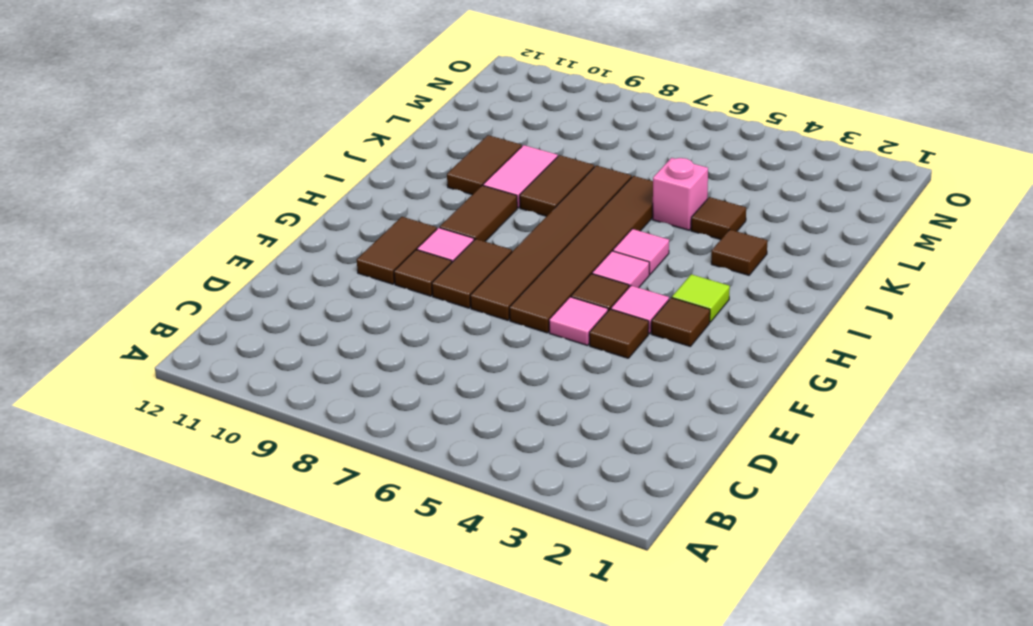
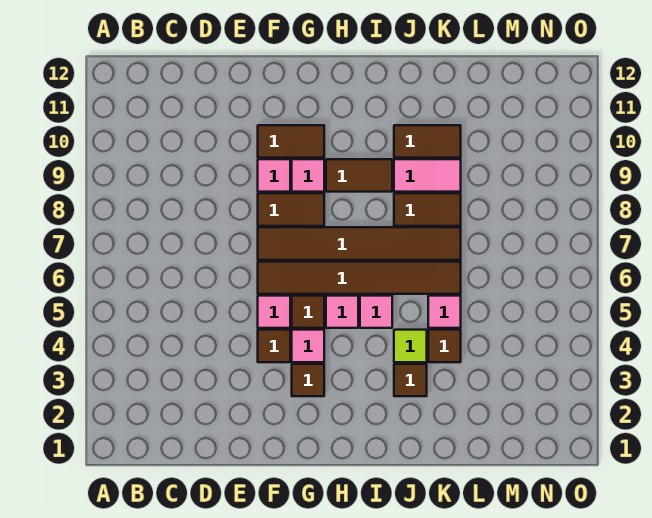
brown 1x1 tile [394,250,452,296] -> pink 1x1 tile [258,159,290,192]
lime 1x1 tile [672,274,730,322] -> lime 1x1 tile moved to [394,330,427,362]
pink 1x1 brick [653,158,708,230] -> pink 1x1 tile [428,296,461,328]

